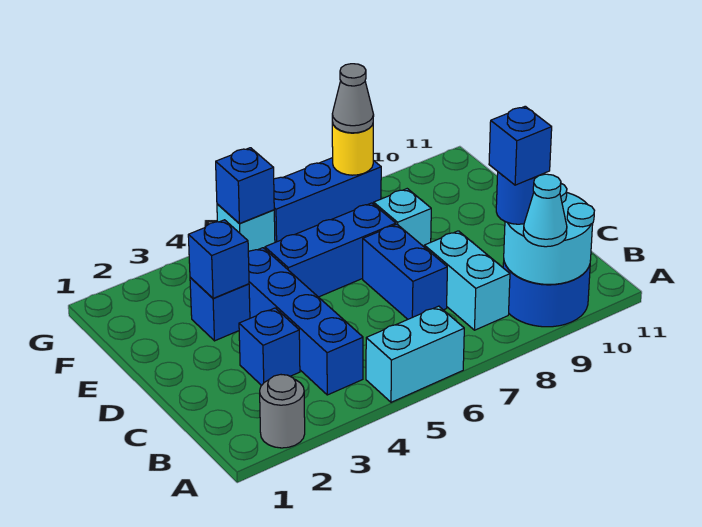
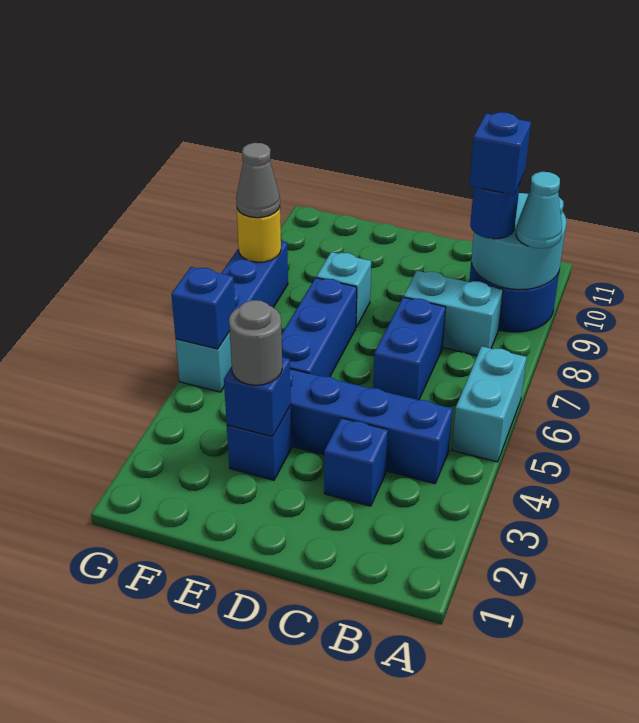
grey 1x1 round brick [260,375,305,448] -> grey 1x1 round brick moved to [229,300,282,385]
blue 1x2 brick [363,224,447,319] -> blue 1x2 brick turned to [373,297,446,400]

